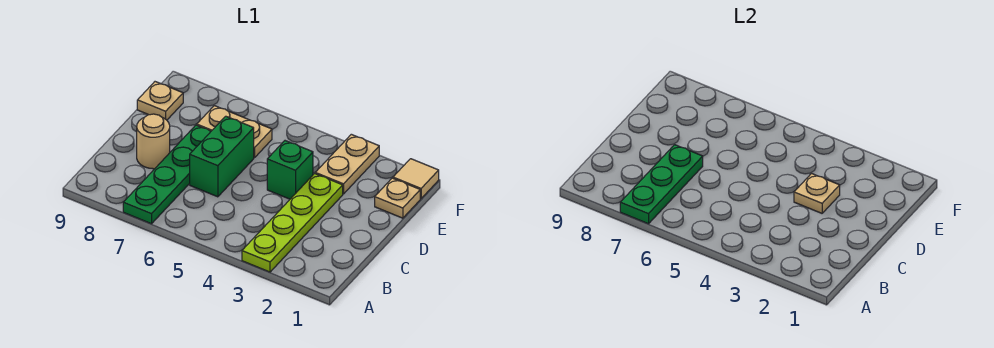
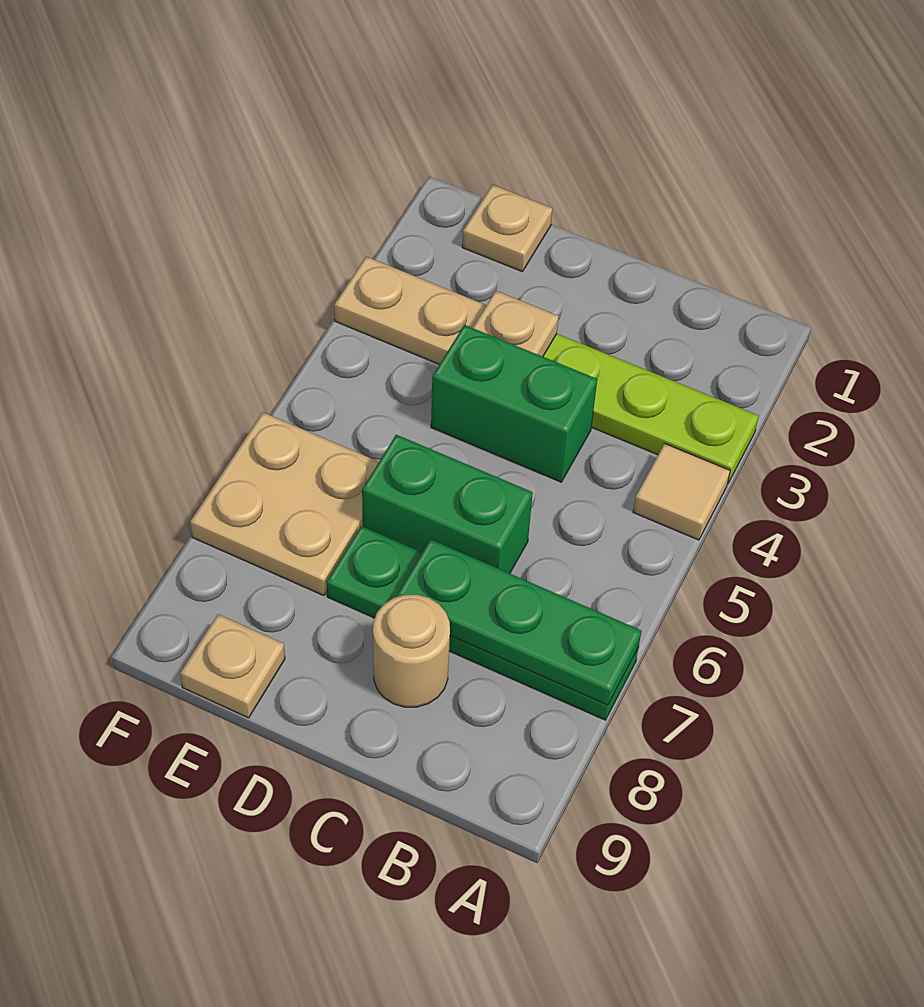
green 1x1 brick [267,141,313,199] -> green 1x2 brick [431,325,597,482]
tan 1x2 plate [197,106,272,158] -> tan 2x2 plate [190,412,379,596]
tan 1x1 tile [393,159,439,199] -> tan 1x1 tile moved to [633,444,730,540]

